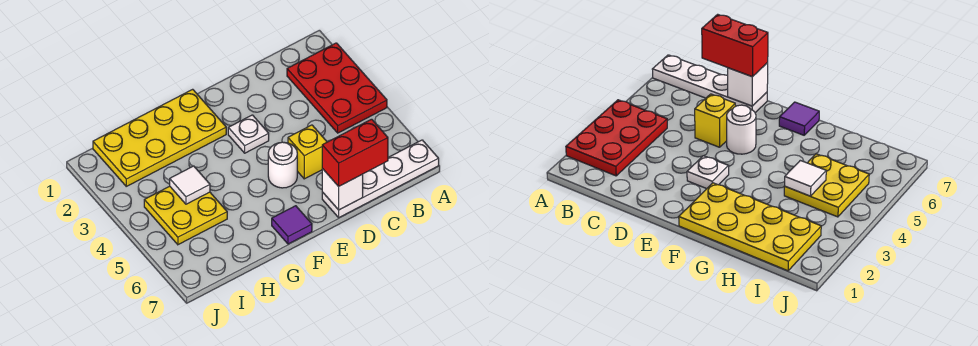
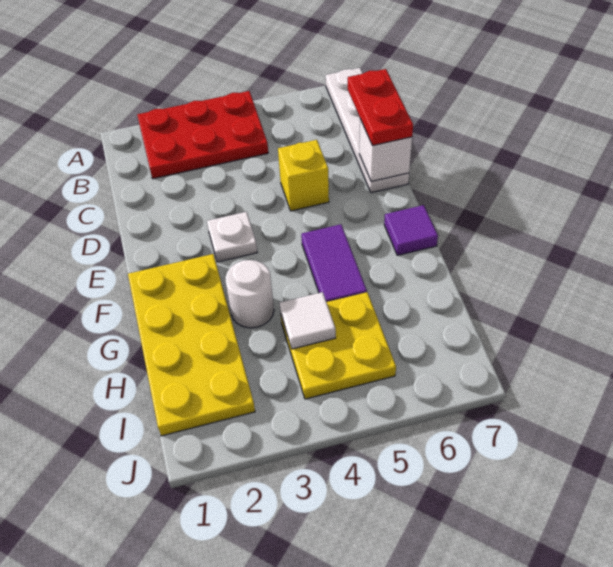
red 1x2 brick [322,119,388,186] -> red 1x2 plate [348,69,413,145]
white 1x1 round brick [268,142,297,188] -> white 1x1 round brick moved to [225,260,274,328]
none -> purple 1x2 tile [301,224,367,302]

